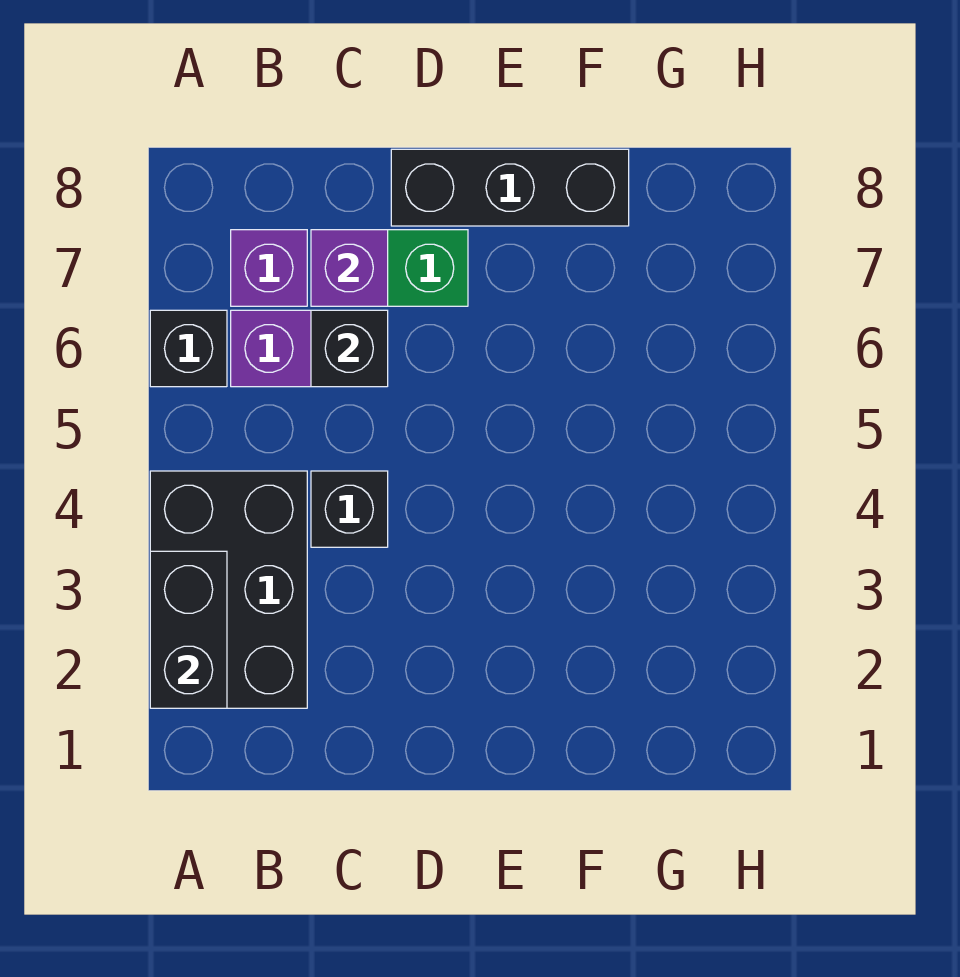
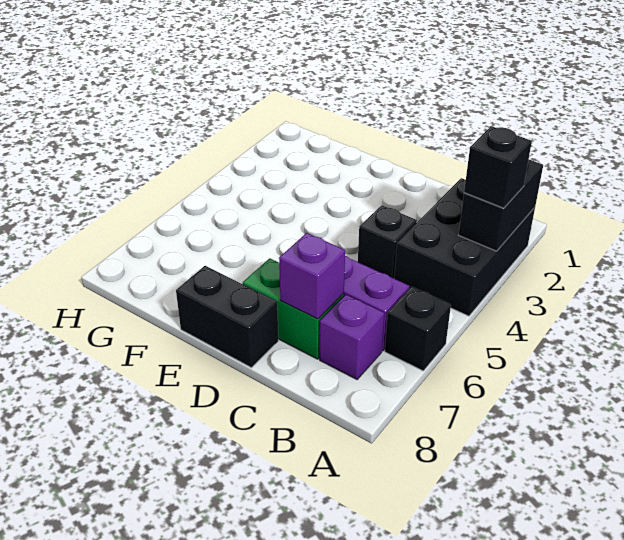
black 1x1 brick [311,310,388,387] -> black 1x1 brick moved to [464,126,532,208]
black 1x3 brick [391,149,629,226] -> black 1x2 brick [176,266,278,368]

